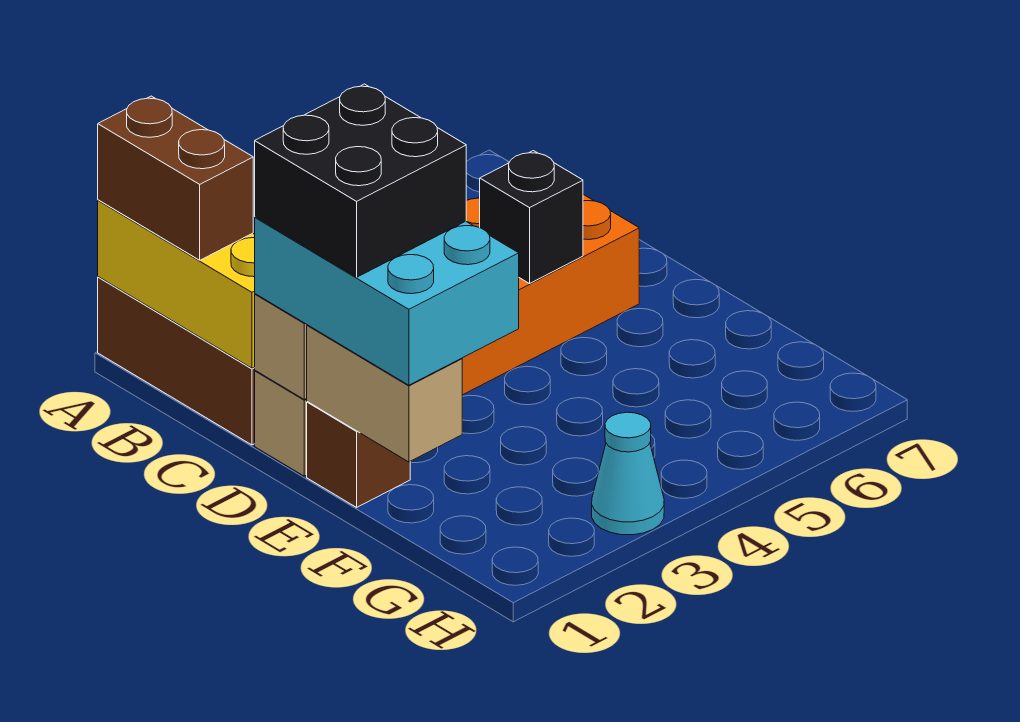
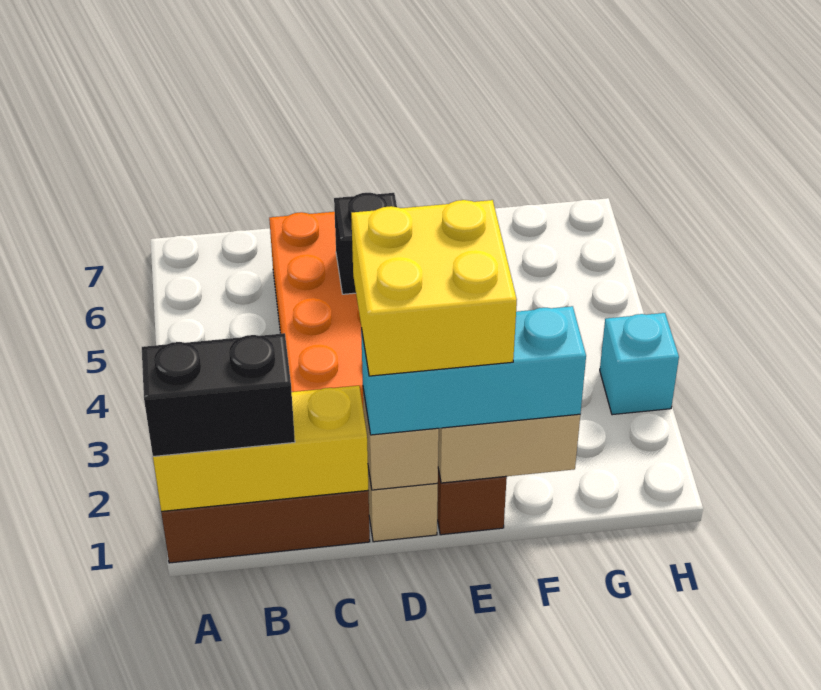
brown 1x2 brick [98,96,253,260] -> black 1x2 brick [142,333,295,456]
cyan 2x3 brick [255,217,519,385] -> cyan 1x3 brick [361,306,586,435]
black 2x2 brick [255,84,466,277] -> yellow 2x2 brick [351,200,517,376]
cyan 1x1 cone [592,412,664,535] -> cyan 1x1 brick [600,313,679,415]

